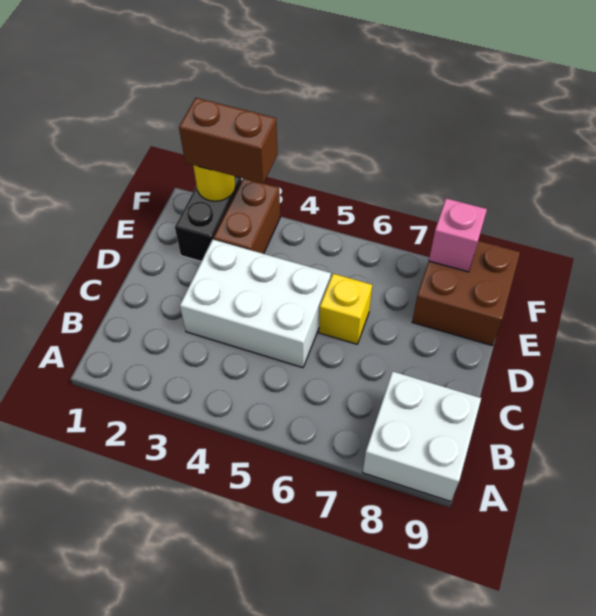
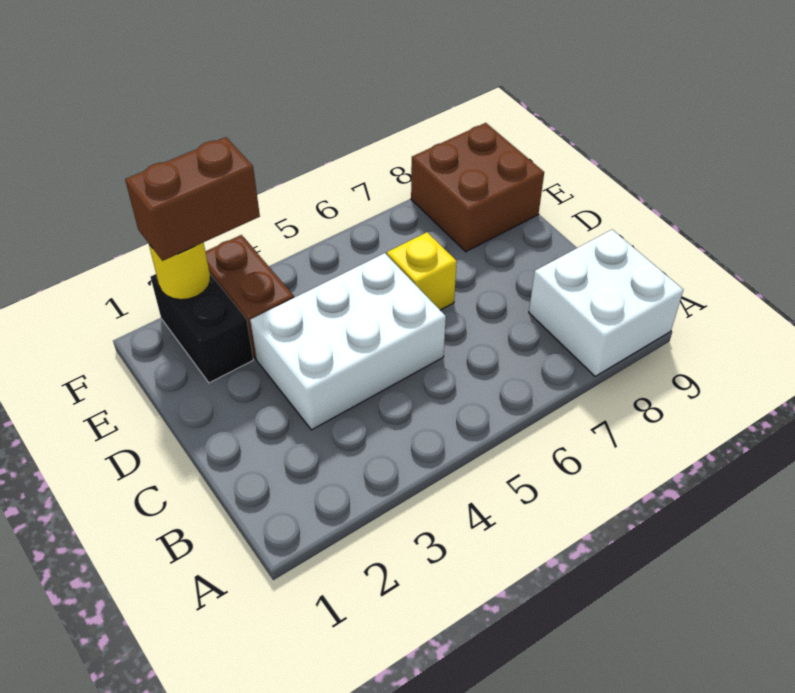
pink 1x1 brick [429,198,487,272] -> none

